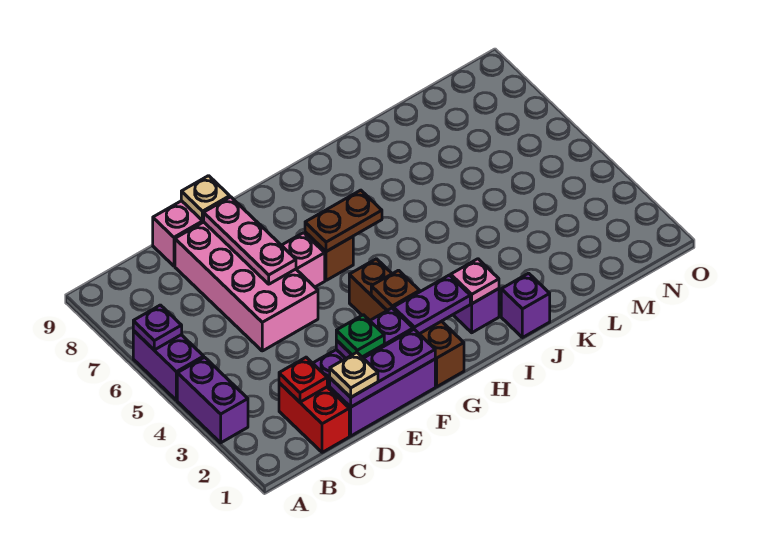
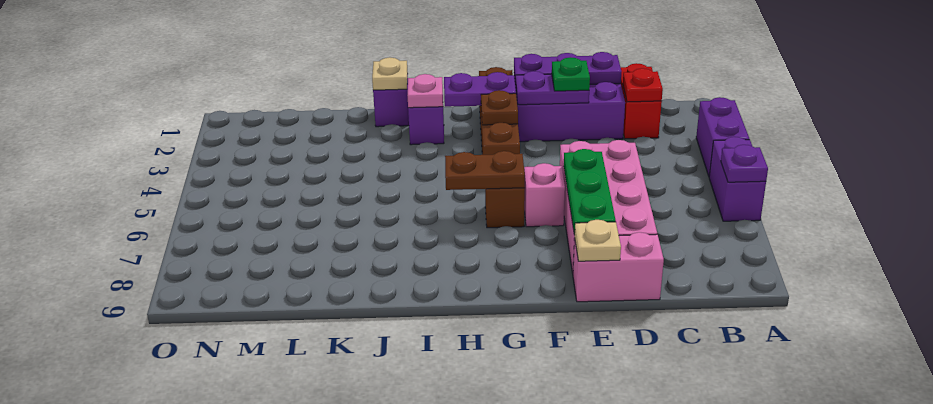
tan 1x1 plate [330,352,378,397] -> tan 1x1 plate moved to [372,57,408,90]
pink 1x3 plate [204,197,296,284] -> green 1x3 plate [564,149,616,235]

